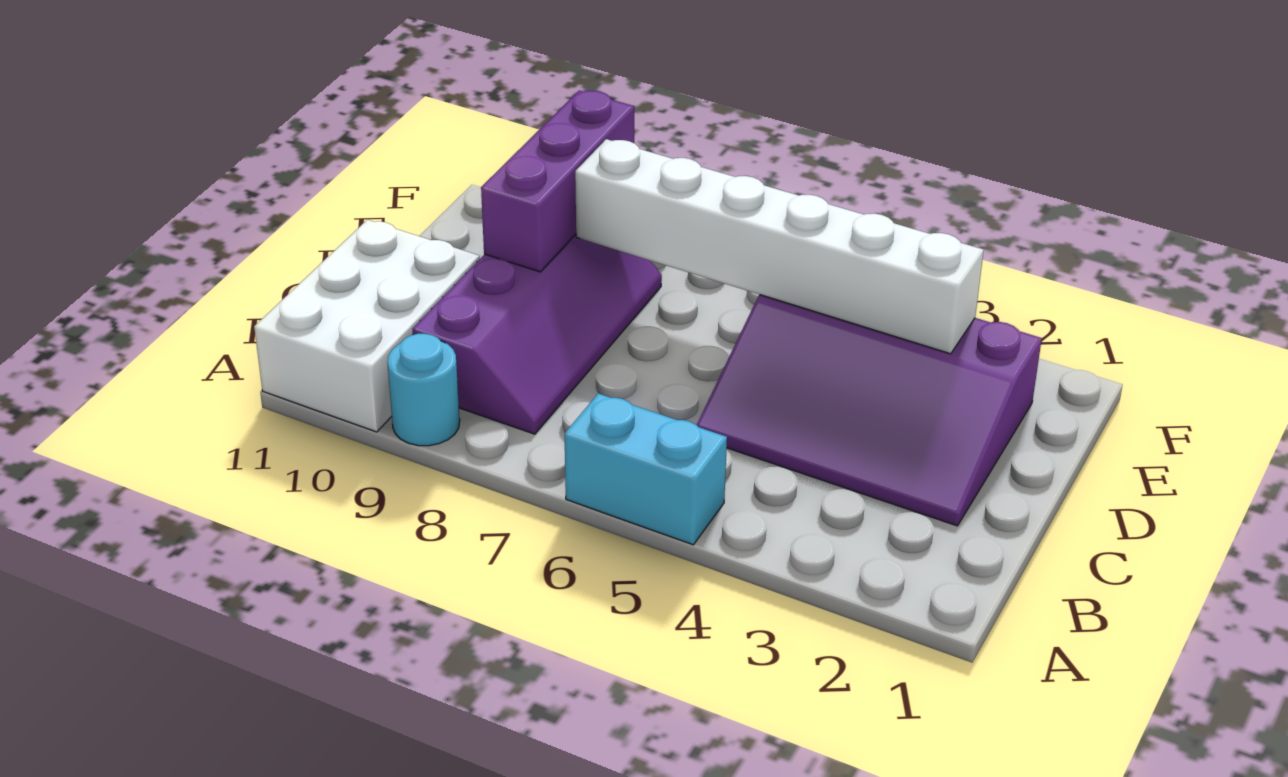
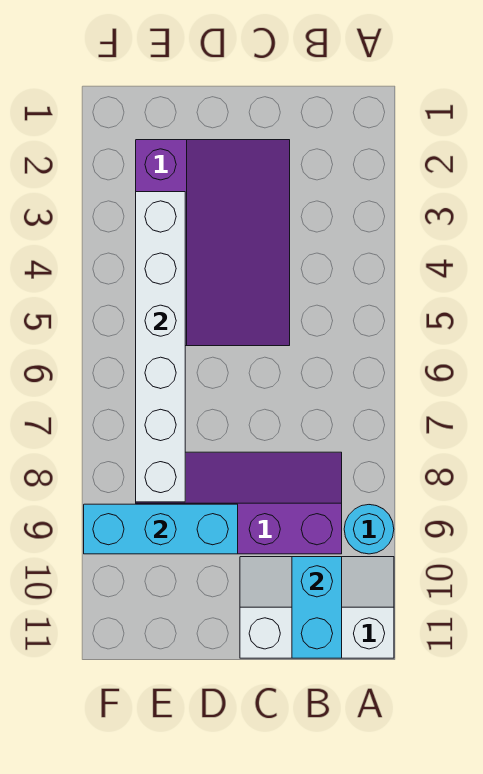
cyan 1x2 brick [565,393,727,545] -> cyan 1x2 brick moved to [292,557,342,658]
white 2x3 brick [254,220,480,432] -> white 2x3 slope [240,557,394,658]
purple 1x3 brick [481,90,634,272] -> cyan 1x3 brick [84,504,238,554]

